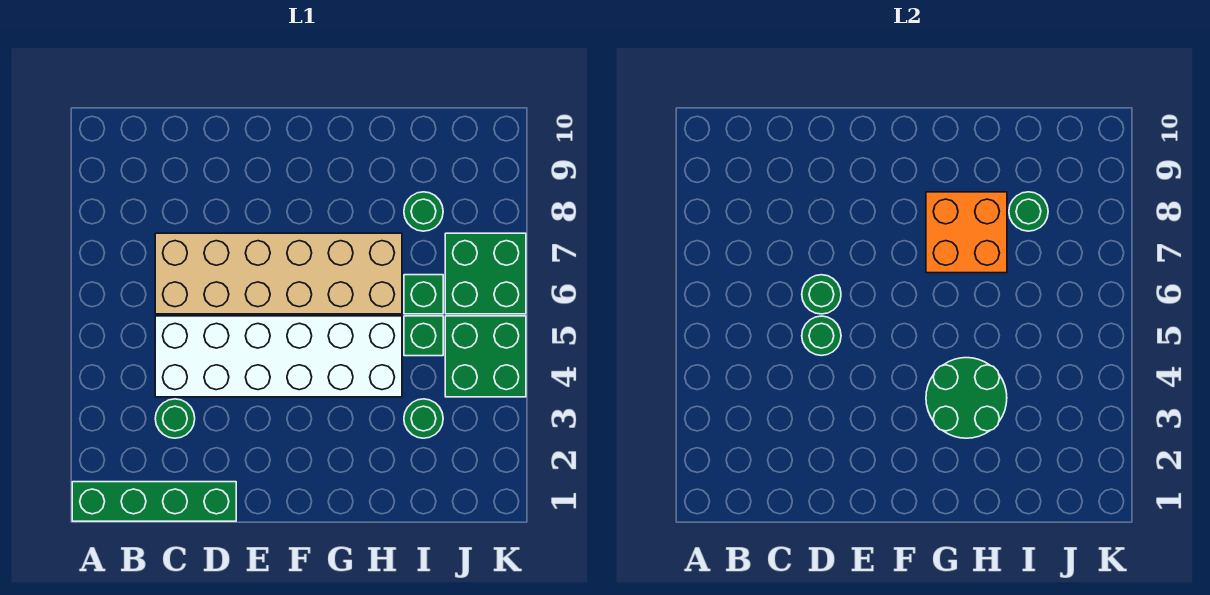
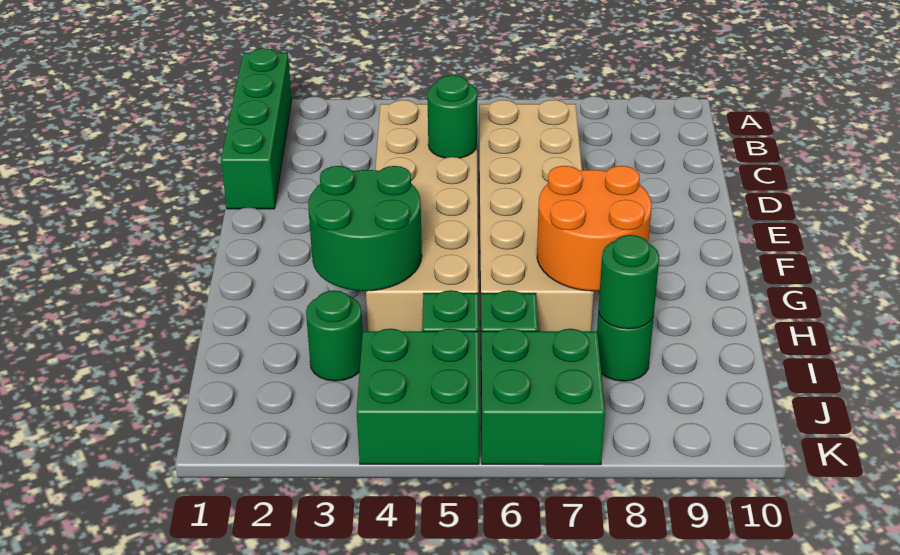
green 1x1 round brick [155,399,195,438] -> none
white 2x6 brick [155,316,402,397] -> tan 2x6 brick [366,100,478,331]
green 1x1 round brick [802,275,841,314] -> none
orange 2x2 brick [926,192,1007,273] -> orange 2x2 round brick [537,166,652,291]

